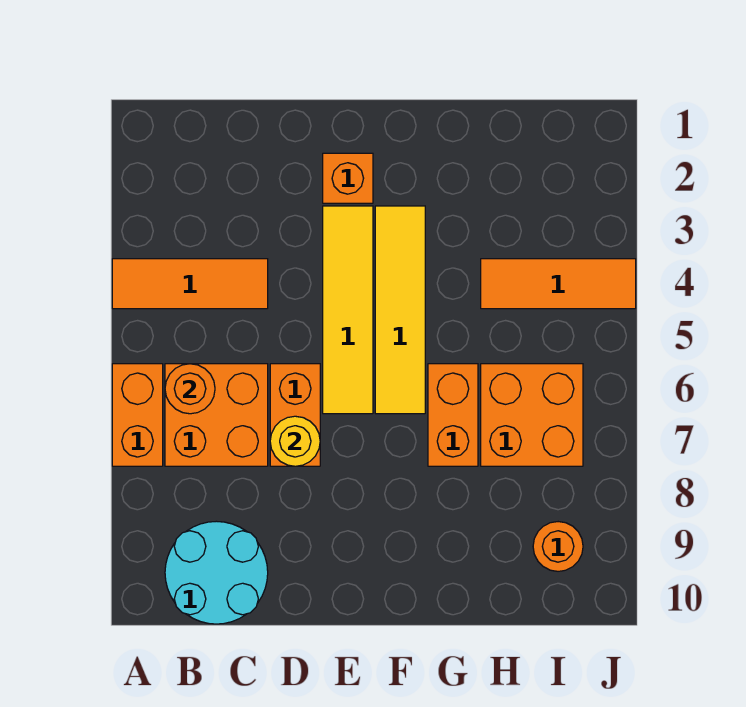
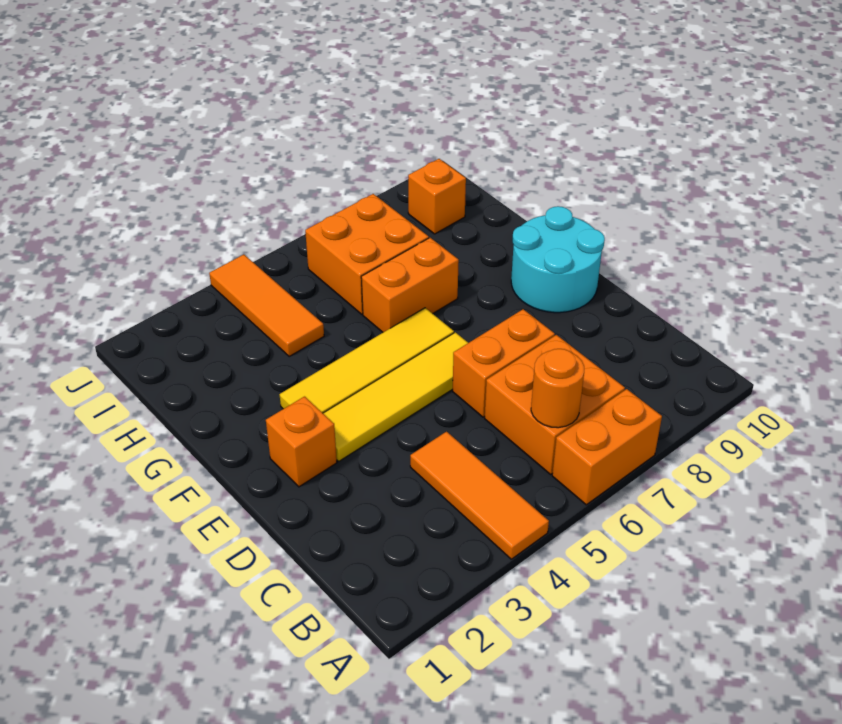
cyan 2x2 round brick [165,521,268,624] -> cyan 2x2 round brick moved to [511,206,605,313]
yellow 1x1 round brick [270,416,320,466] -> none
orange 1x1 round brick [533,522,583,571] -> orange 1x1 brick [408,159,466,234]

